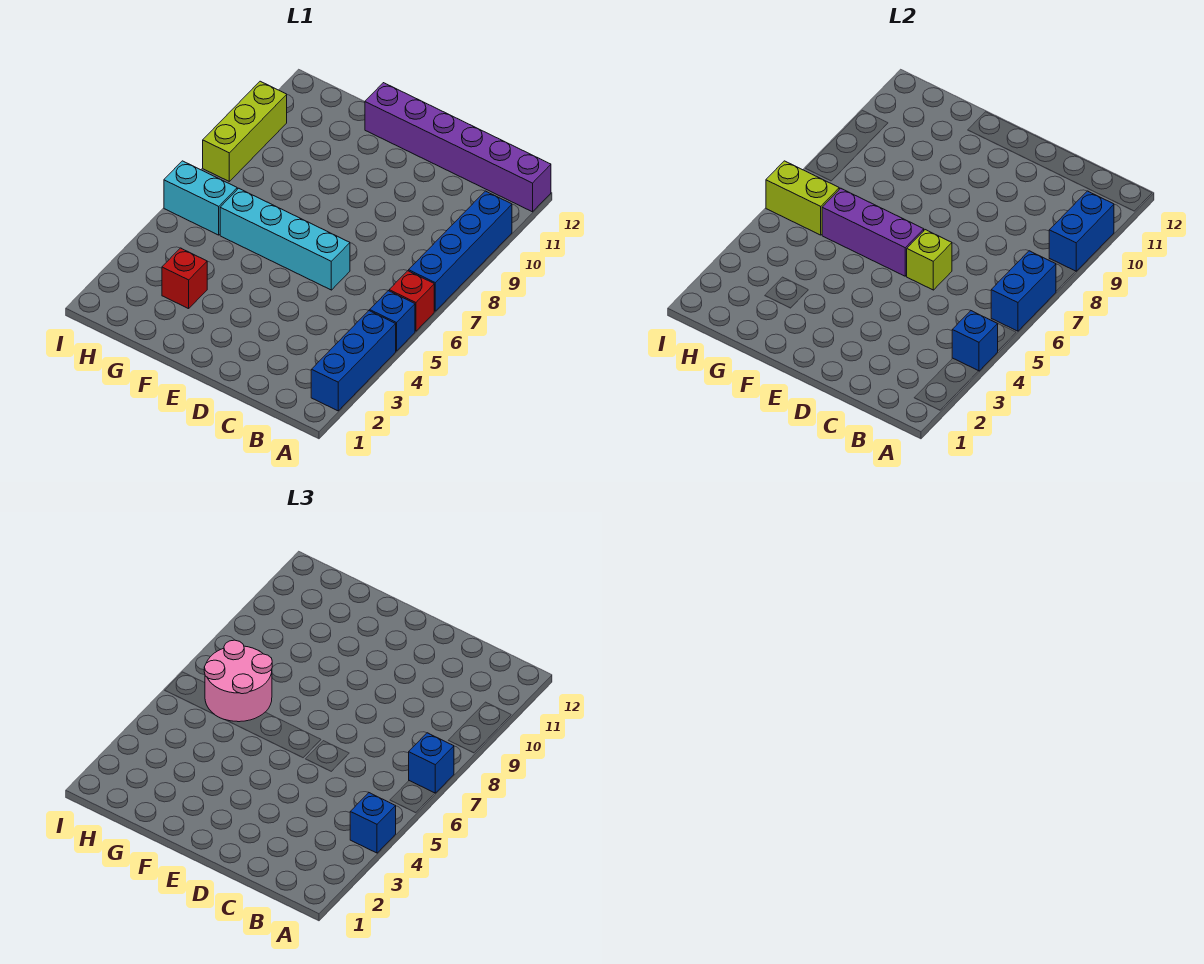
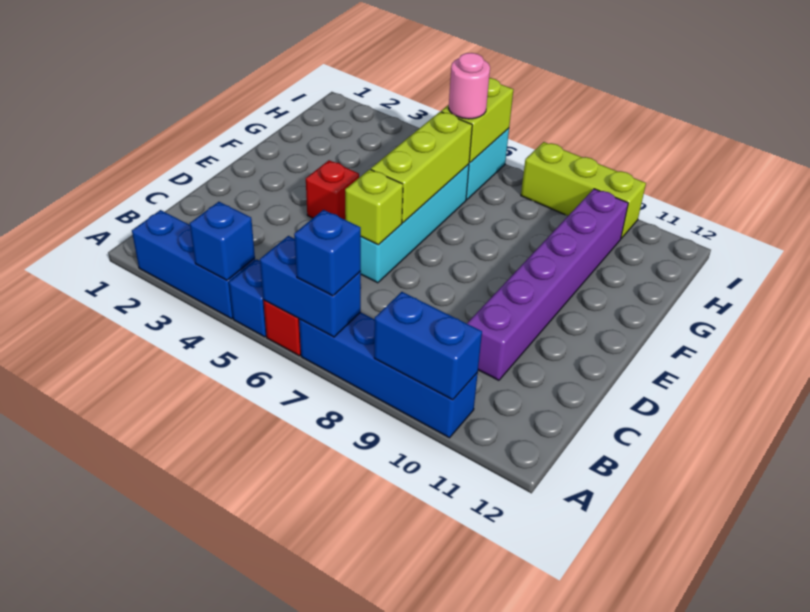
blue 1x1 brick [350,793,396,853] -> none
purple 1x6 brick [365,83,551,212] -> purple 1x6 brick moved to [467,189,628,380]
purple 1x3 brick [822,188,924,276] -> lime 1x3 brick [371,112,472,223]
red 1x1 brick [162,248,207,309] -> red 1x1 brick moved to [306,160,359,220]
pink 2x2 round brick [204,640,272,722] -> pink 1x1 round brick [449,53,490,119]

